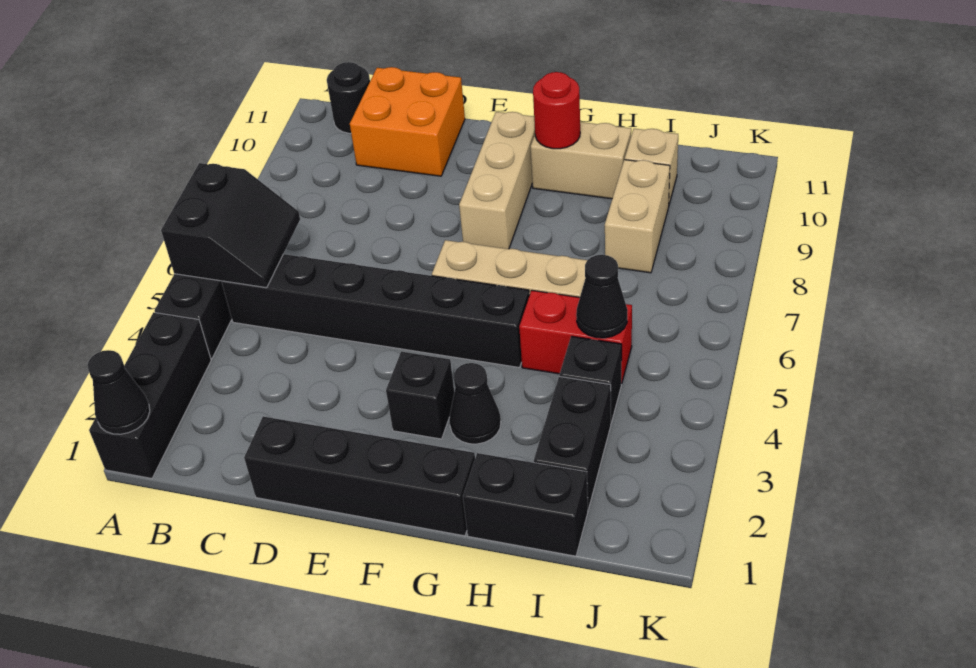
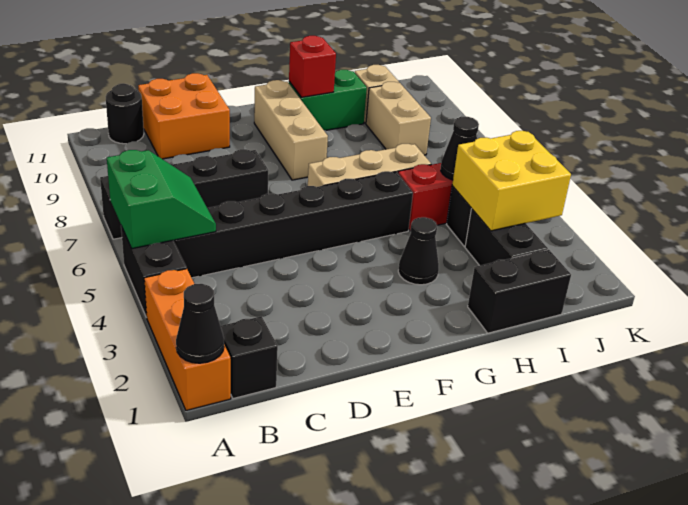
black 1x3 brick [89,312,211,478] -> orange 1x3 brick [144,269,231,411]
black 2x2 slope [161,163,300,288] -> green 2x2 slope [107,150,216,249]
black 1x4 brick [244,417,475,536] -> black 1x4 brick moved to [100,149,268,239]
black 1x1 brick [386,352,454,439] -> black 1x1 brick moved to [221,316,278,399]
tan 1x2 brick [531,122,631,199] -> green 1x2 brick [289,70,367,130]
red 1x1 round brick [533,72,580,149] -> red 1x1 brick [289,36,336,97]
none -> yellow 2x2 brick [452,131,571,231]

